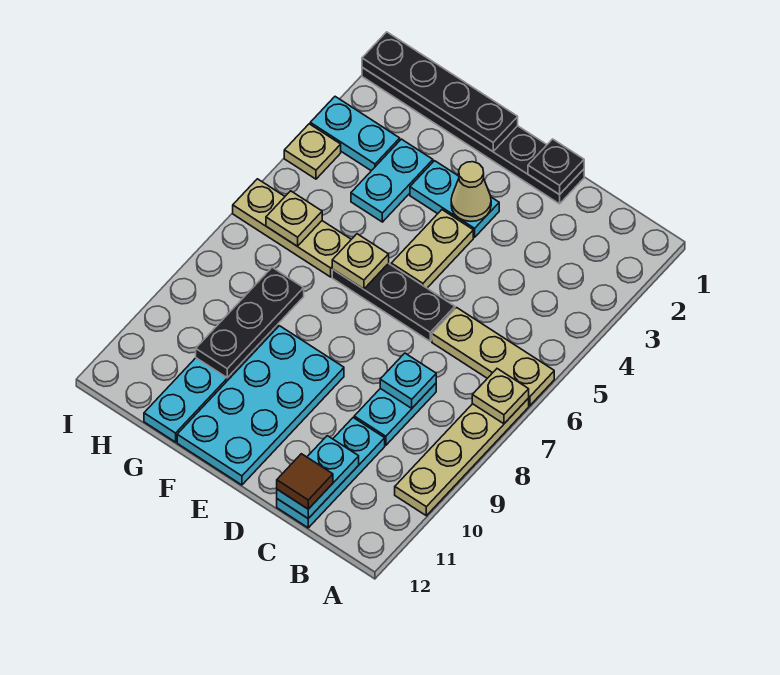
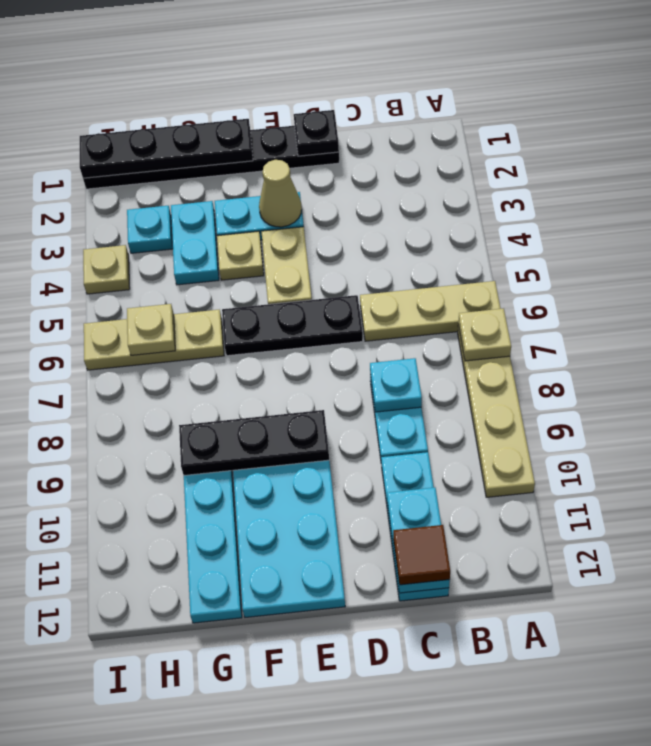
tan 1x1 plate [332,234,389,289] -> tan 1x1 plate moved to [217,231,264,280]
black 1x3 plate [196,267,304,378] -> black 1x3 plate turned to [179,410,329,475]
cyan 1x2 plate [310,97,400,171] -> cyan 1x1 plate [127,206,173,253]

